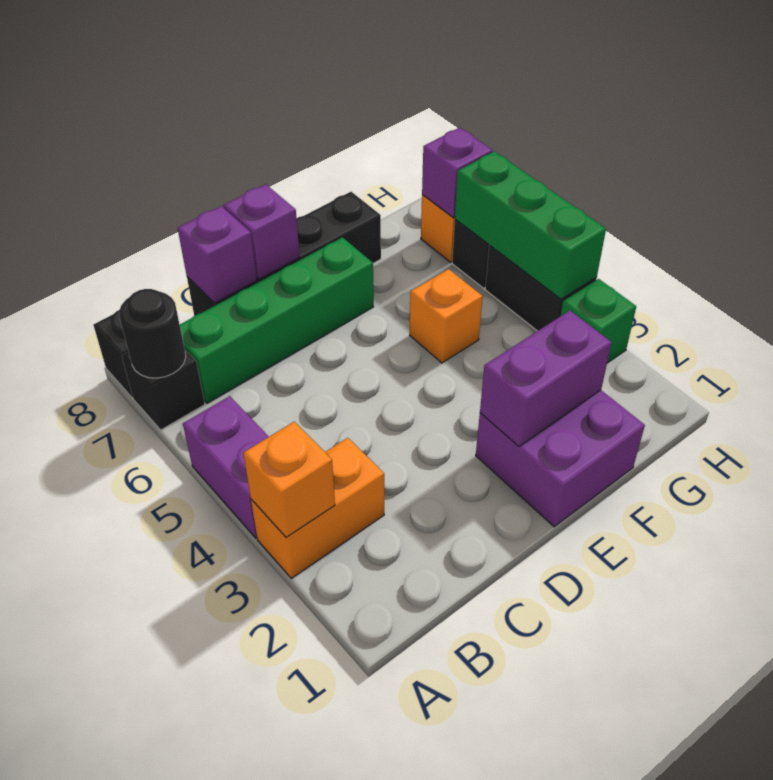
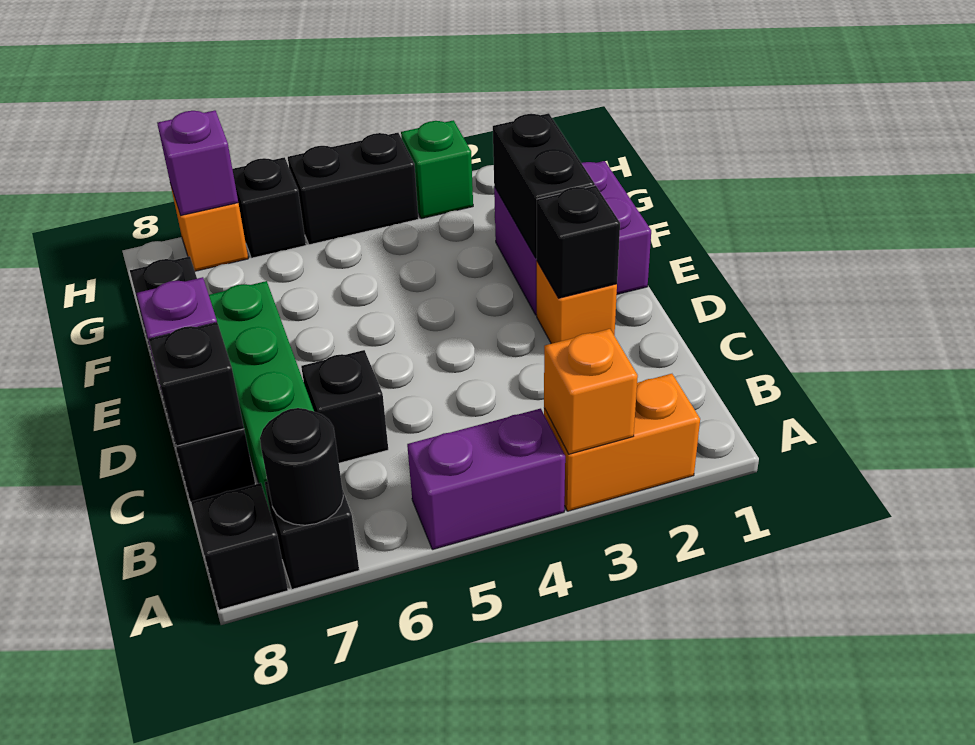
orange 1x2 brick [251,438,384,578] -> orange 1x2 brick turned to [544,374,700,511]
none -> black 1x1 brick [301,350,388,463]
purple 1x1 brick [178,206,257,303] -> black 1x1 brick [149,322,244,446]
none -> black 1x1 brick [537,185,620,298]
purple 1x2 brick [480,311,612,446] -> black 1x2 brick [493,113,595,258]
orange 1x1 brick [410,269,483,363] -> orange 1x1 brick moved to [537,262,617,344]
green 1x3 brick [455,151,606,299] -> none

